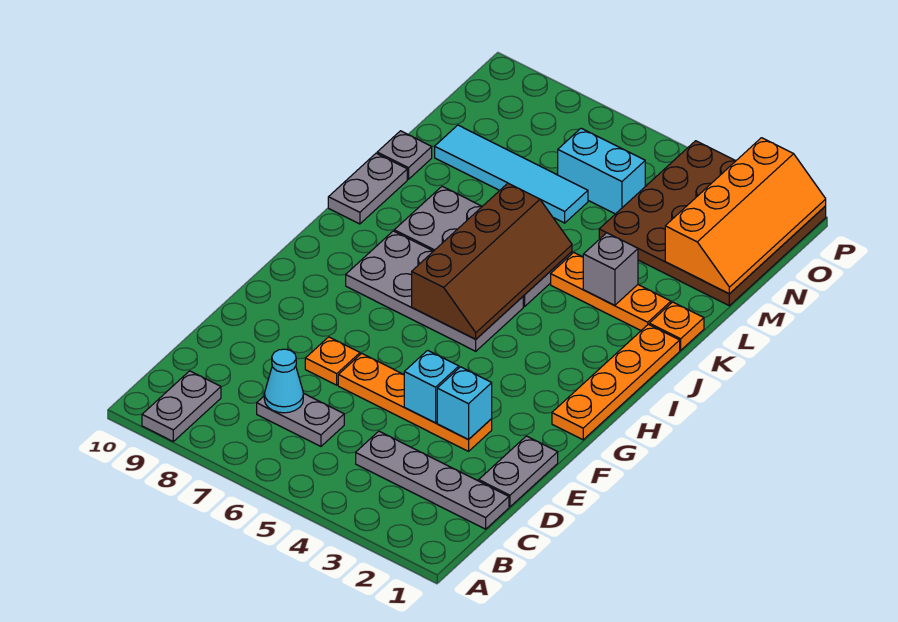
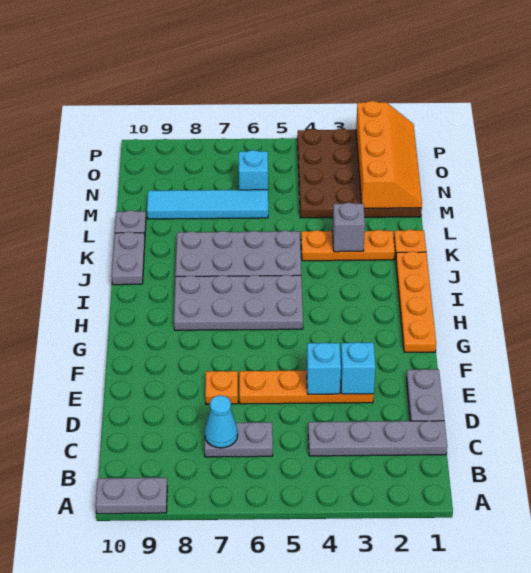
grey 1x2 plate [142,371,221,441] -> grey 1x2 plate turned to [96,478,167,514]
brown 2x4 slope [412,183,572,339] -> none
cyan 1x2 brick [558,128,645,214] -> cyan 1x1 brick [239,150,268,190]

